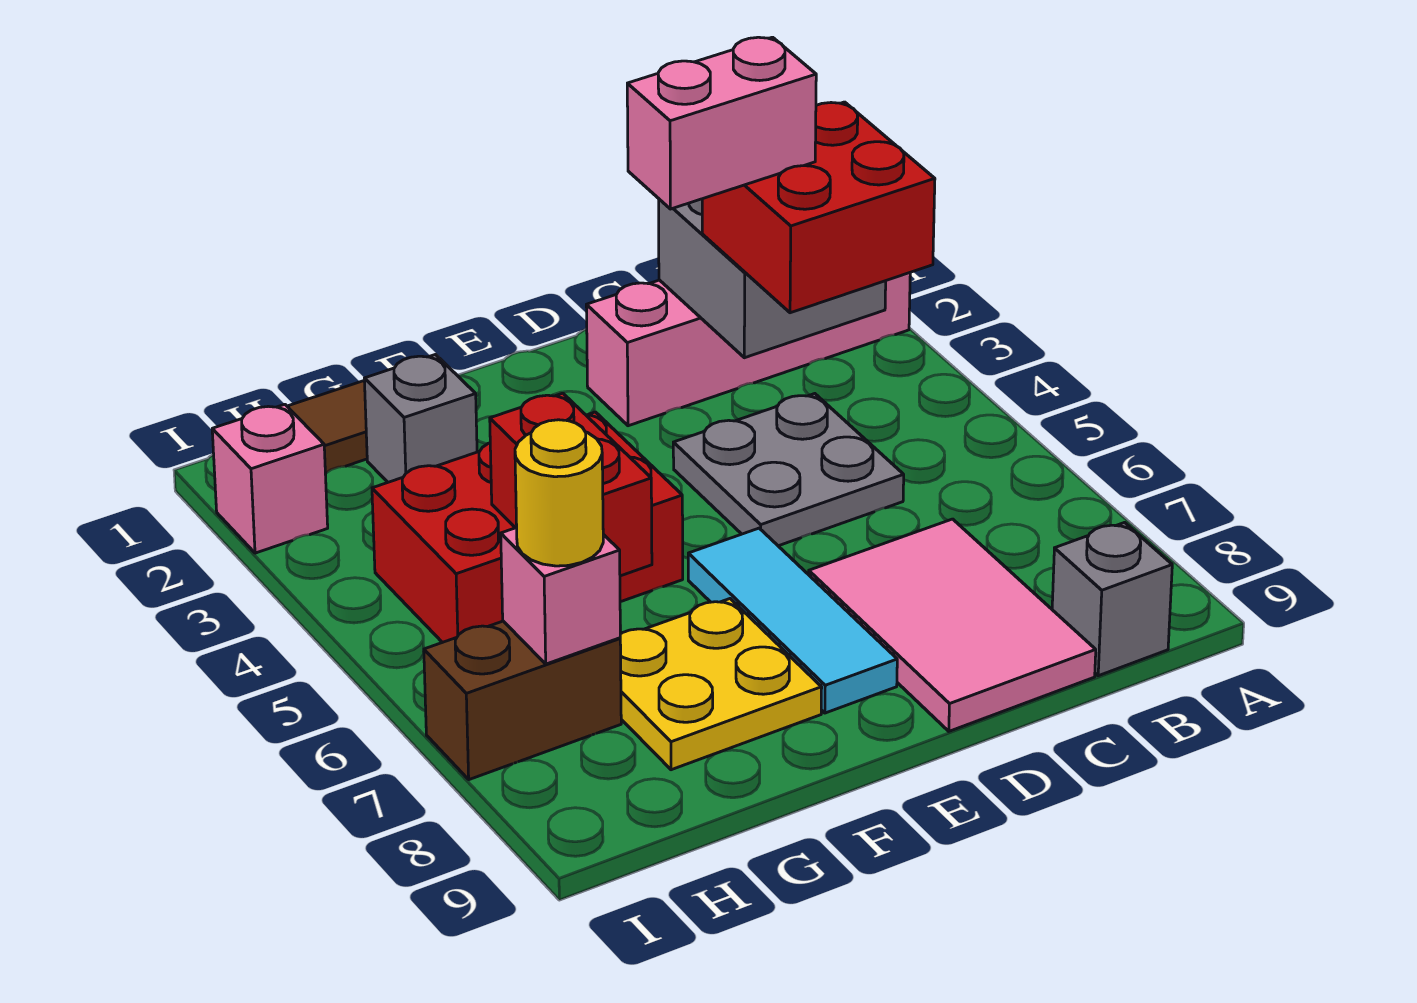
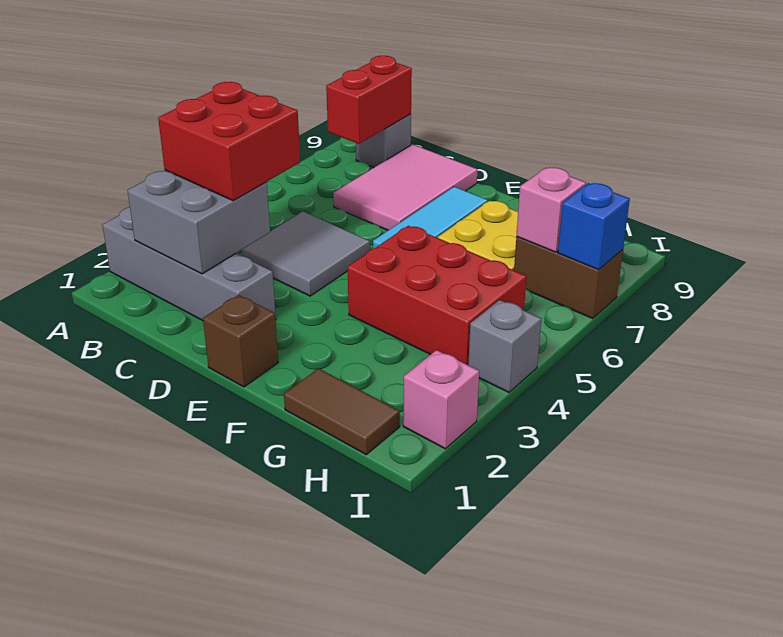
pink 1x4 brick [586,273,910,426] -> grey 1x4 brick [103,207,276,321]
pink 1x2 brick [627,37,816,209] -> none
grey 2x2 plate [673,394,904,546] -> grey 2x2 tile [242,211,370,296]
none -> brown 1x1 brick [203,295,278,387]
grey 1x1 brick [364,355,477,482] -> grey 1x1 brick moved to [468,300,541,392]
red 1x2 brick [490,393,652,576] -> red 1x2 brick moved to [326,56,412,144]
yellow 1x1 round brick [515,420,603,566] -> none
none -> blue 1x1 brick [558,183,630,270]

